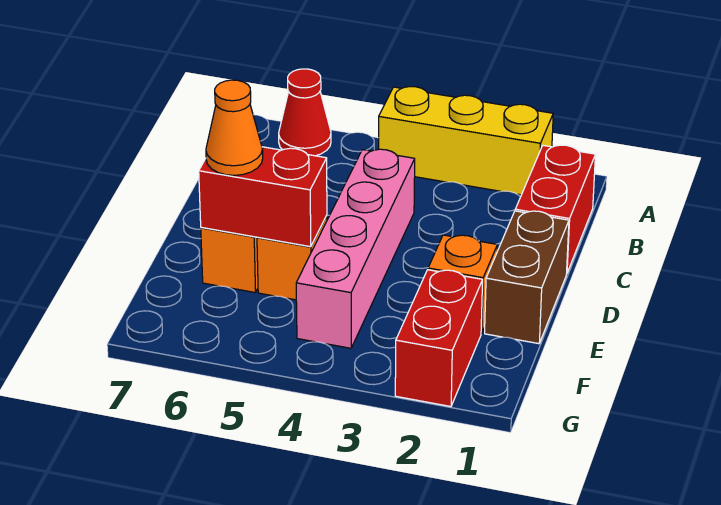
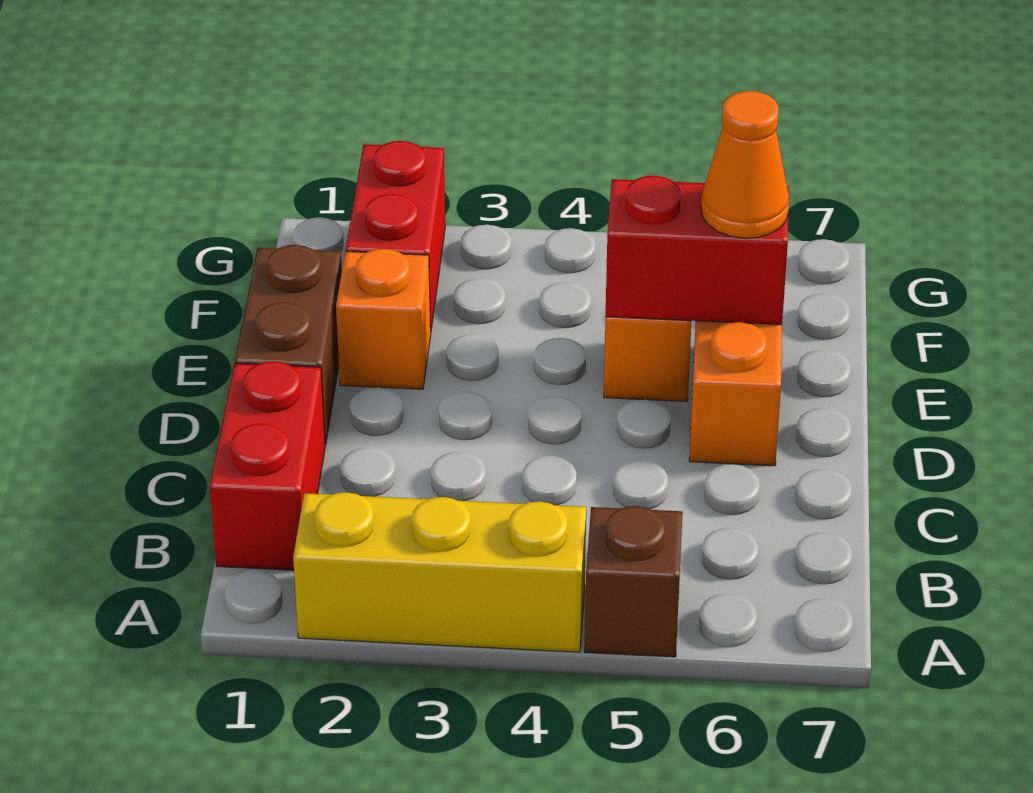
none -> brown 1x1 brick [585,506,683,657]
red 1x1 cone [279,69,331,156] -> none
pink 1x4 brick [296,149,415,348] -> none

